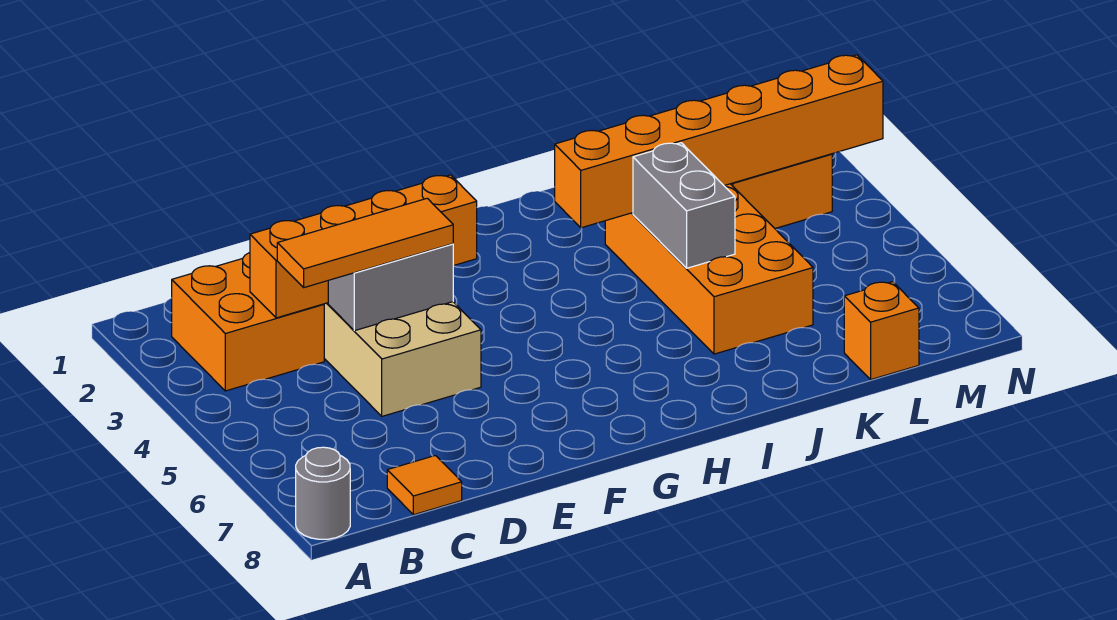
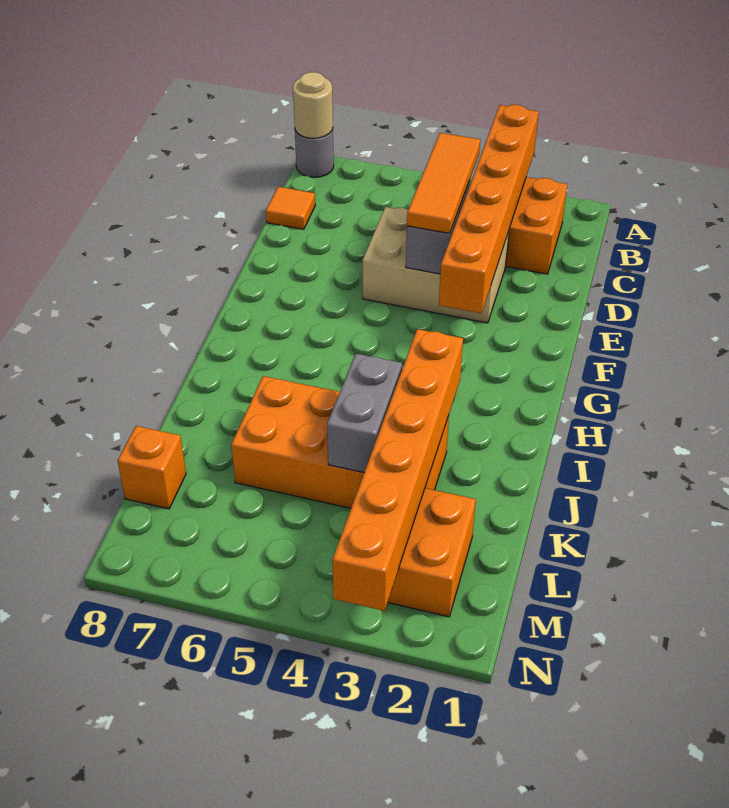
none -> tan 1x1 round brick [293,72,333,138]
orange 1x4 brick [250,175,477,318] -> orange 1x6 brick [439,105,539,313]
grey 1x2 brick [633,143,735,268] -> grey 1x2 brick turned to [327,354,402,472]

